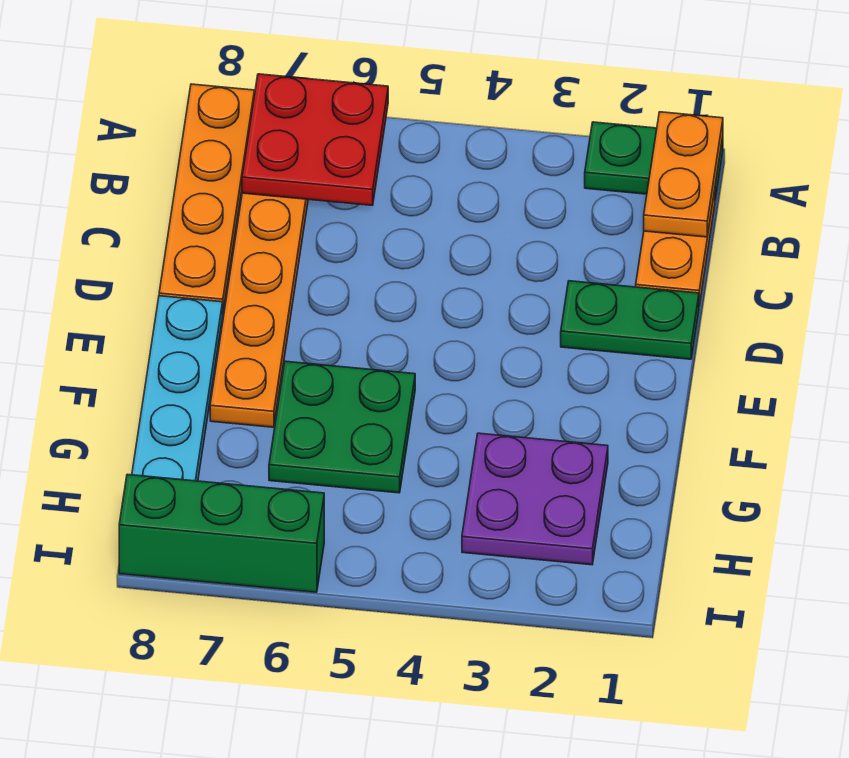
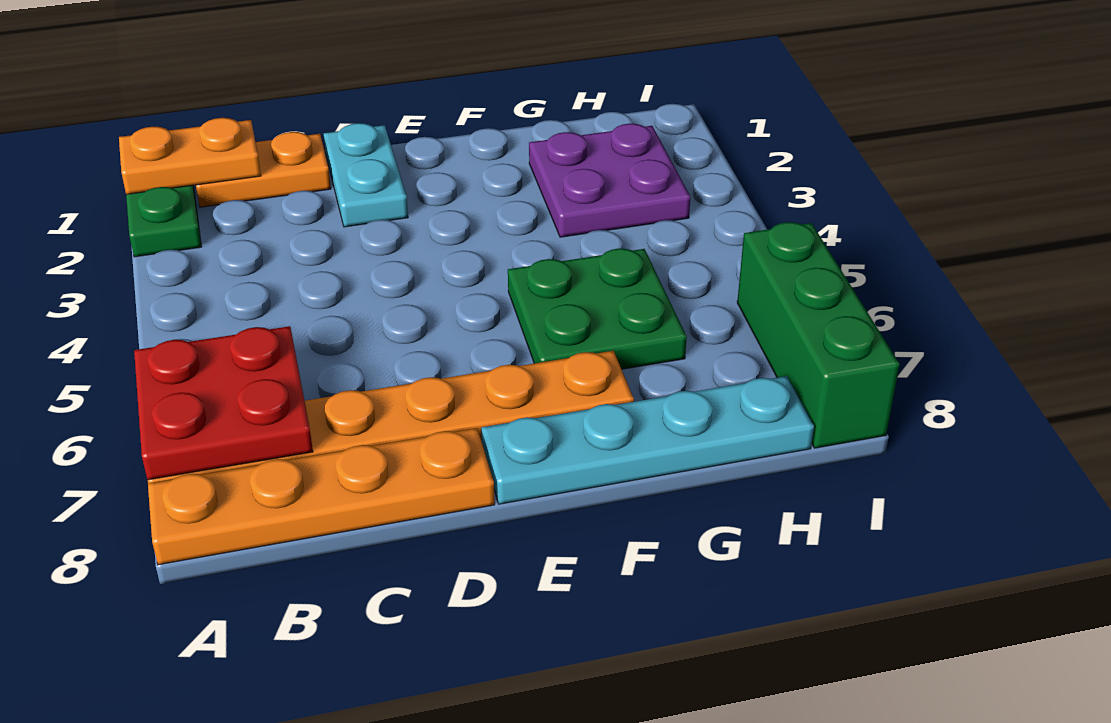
green 1x2 plate [561,281,699,359] -> cyan 1x2 plate [324,123,408,227]

